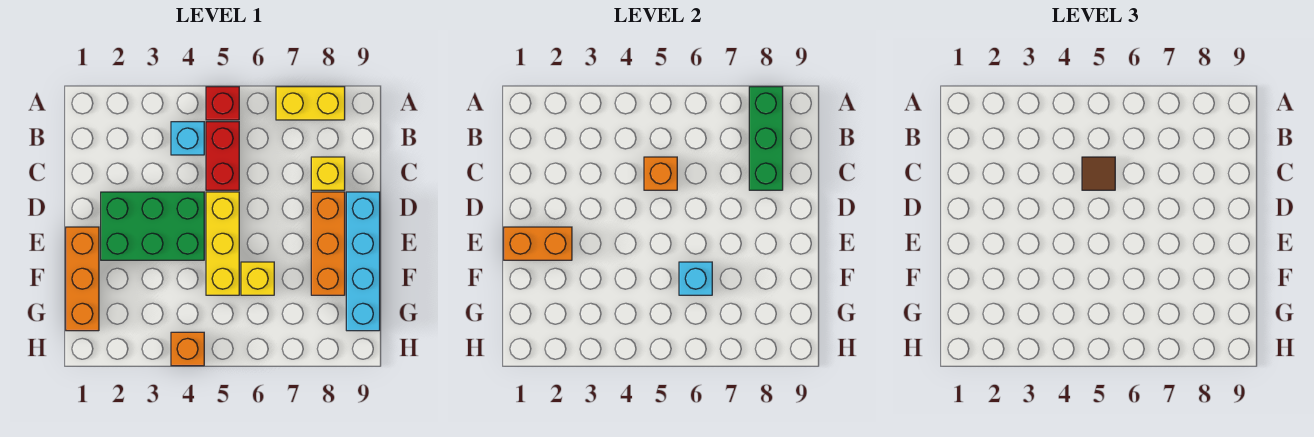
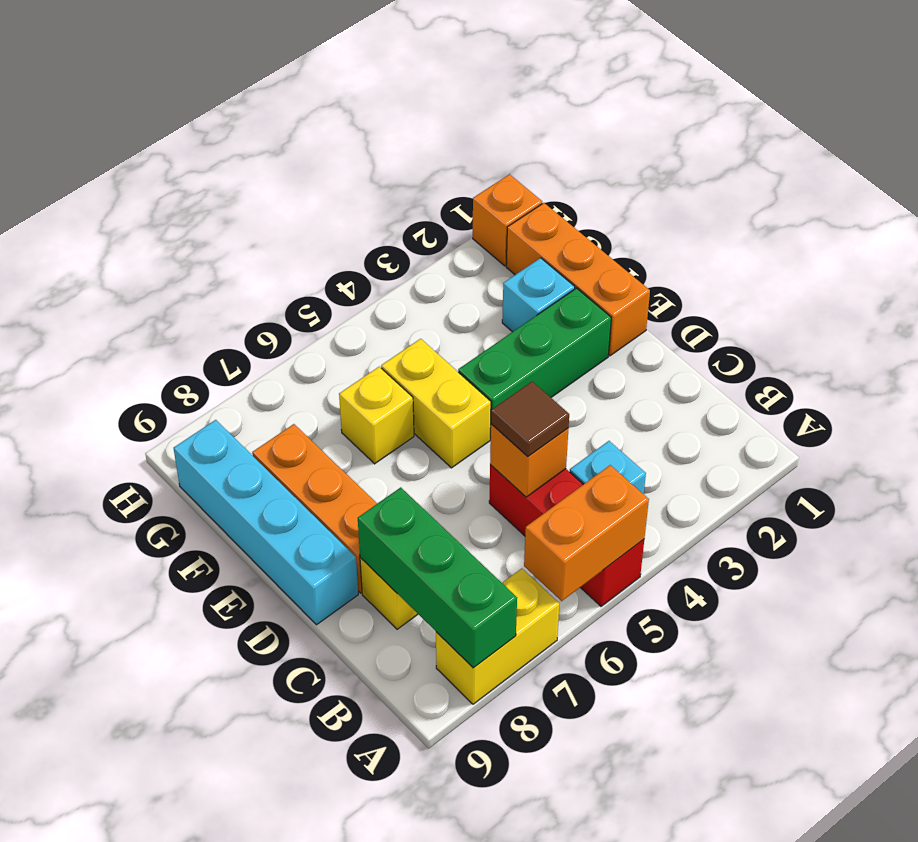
green 2x3 brick [101,192,204,260] -> green 1x3 brick [458,288,611,437]
yellow 1x3 brick [206,192,239,295] -> yellow 1x2 brick [381,339,491,468]
orange 1x2 brick [504,227,572,260] -> orange 1x2 brick moved to [524,465,649,601]
cyan 1x1 brick [679,262,712,295] -> cyan 1x1 brick moved to [502,258,575,332]
orange 1x1 brick [171,332,204,366] -> orange 1x1 brick moved to [473,174,542,266]

